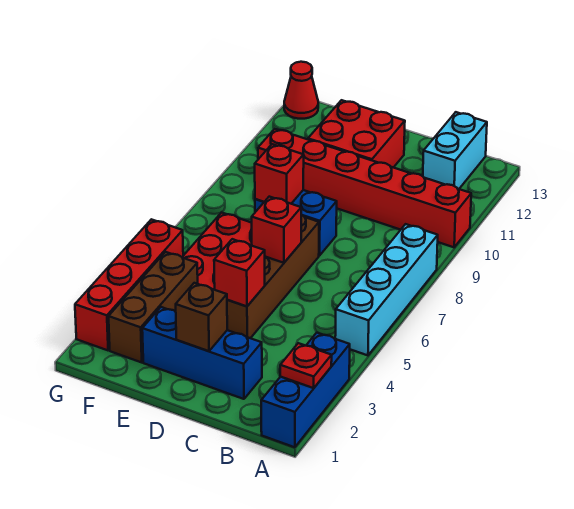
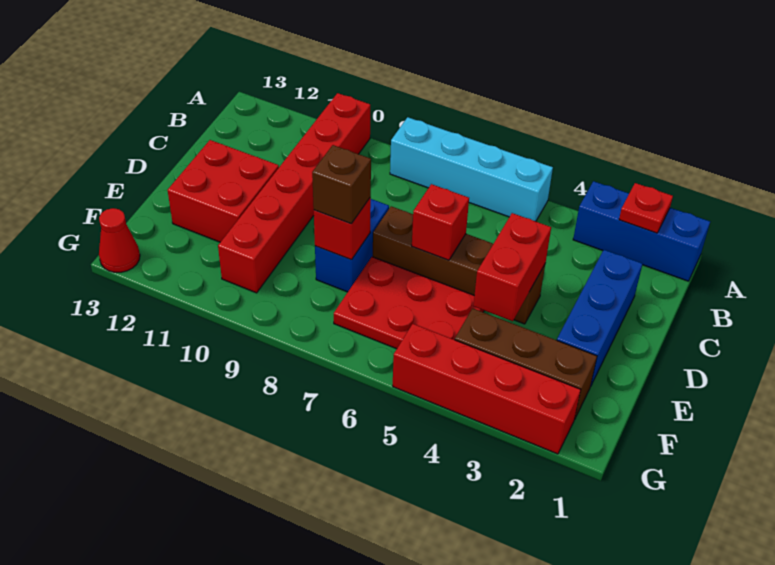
cyan 1x2 brick [423,112,487,189] -> none
brown 1x1 brick [176,283,227,351] -> brown 1x1 brick moved to [312,145,371,224]
red 1x1 brick [214,239,265,306] -> red 1x2 brick [473,213,551,321]

